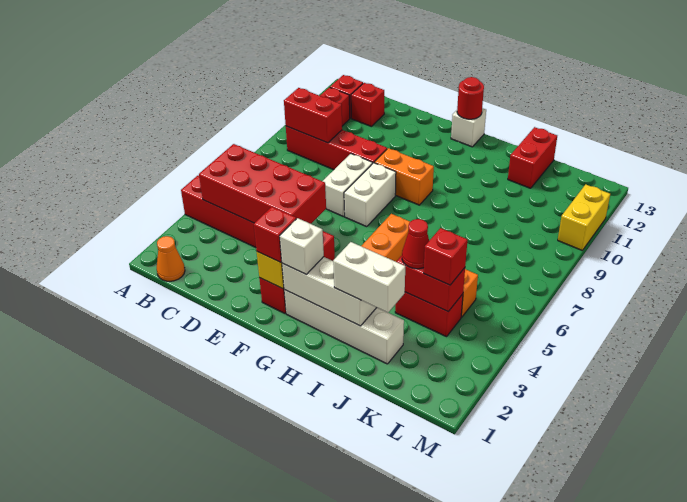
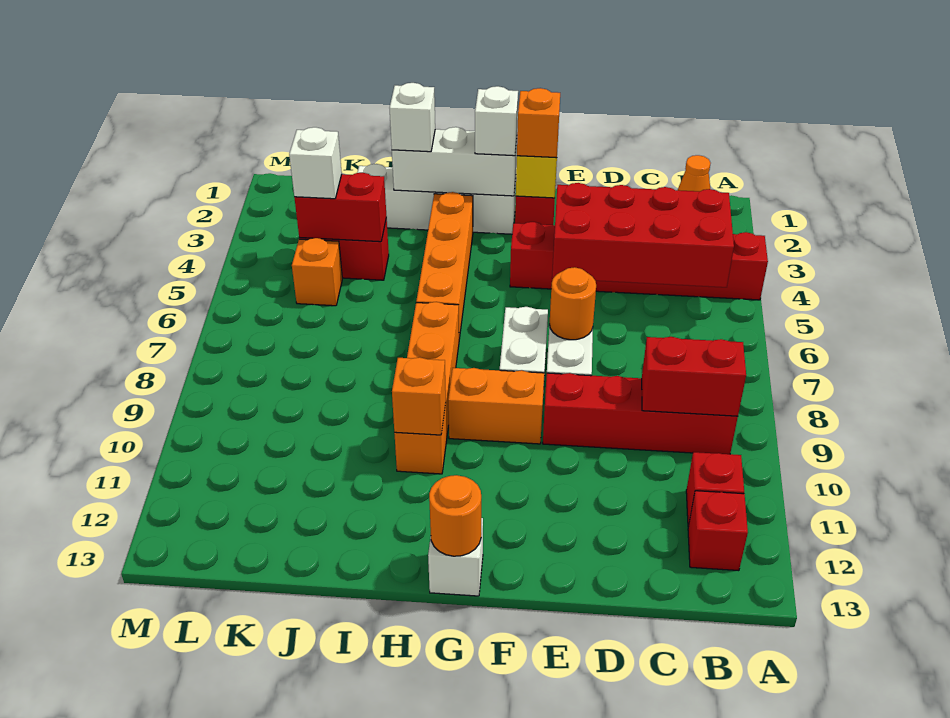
red 1x1 brick [351,83,384,126] -> none
none -> orange 1x1 round brick [549,267,596,340]
red 1x1 brick [254,207,296,262] -> orange 1x1 brick [517,88,560,158]
red 1x1 round brick [457,77,484,119] -> orange 1x1 round brick [429,475,481,556]
none -> orange 1x4 brick [394,302,459,474]
none -> orange 1x1 brick [392,357,446,435]
white 1x2 brick [333,242,405,313] -> white 1x1 brick [390,83,435,152]
red 1x1 cone [402,219,429,269] -> none
red 1x2 brick [508,127,557,188] -> none
red 1x1 brick [424,228,467,285] -> white 1x1 brick [289,127,342,199]
yellow 1x2 brick [558,184,610,250] -> none

